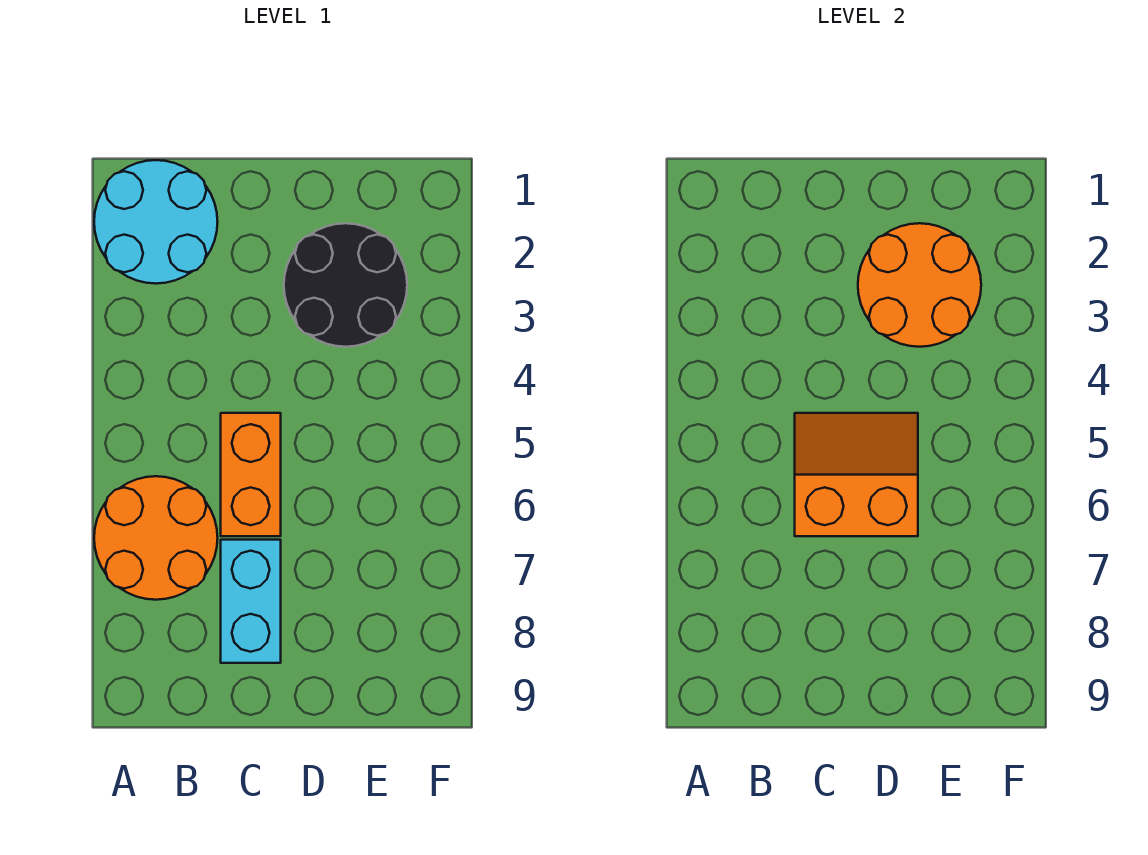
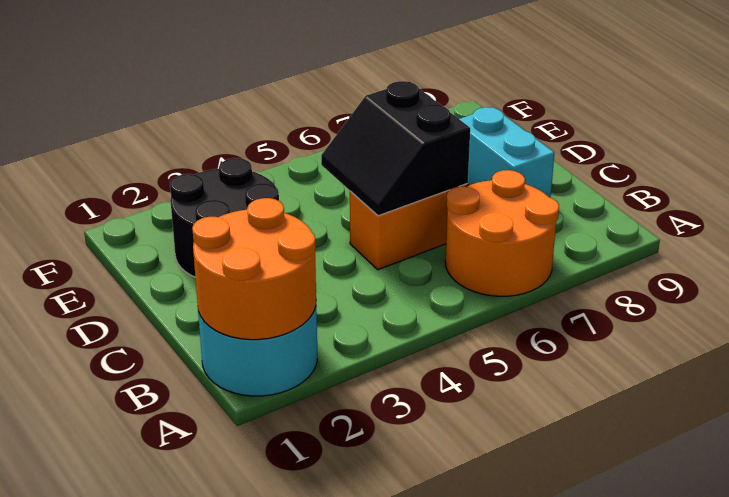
orange 2x2 slope [795,413,918,536] -> black 2x2 slope [321,81,470,216]
cyan 1x2 brick [221,540,281,663] -> cyan 1x2 brick turned to [459,107,554,198]
orange 2x2 round brick [858,223,981,347] -> orange 2x2 round brick moved to [192,198,316,340]

